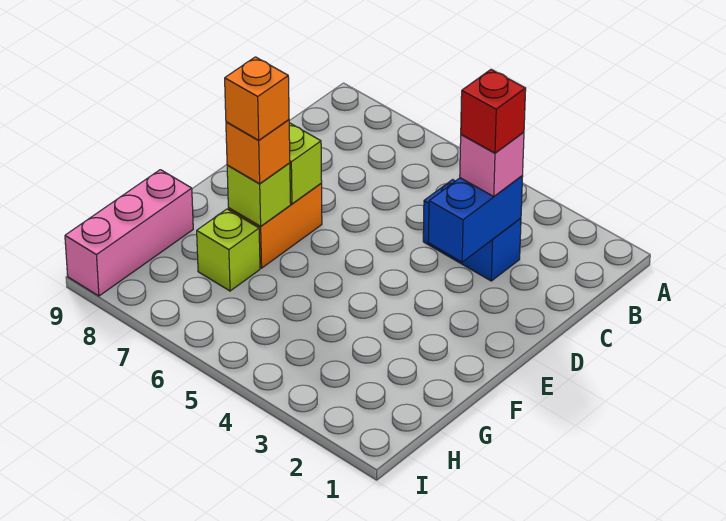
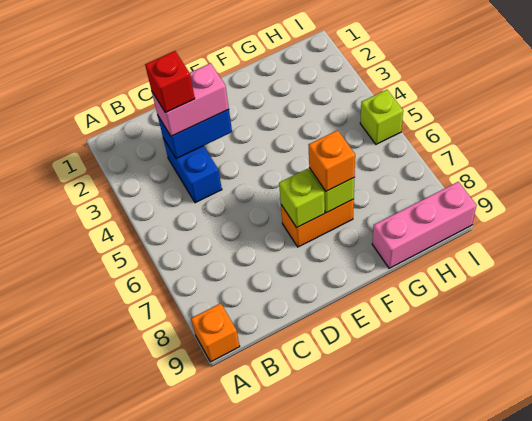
pink 1x1 brick [460,132,524,196] -> pink 1x2 brick [152,63,229,136]
orange 1x1 brick [225,57,289,140] -> orange 1x1 brick moved to [191,303,240,362]
lime 1x1 brick [197,209,260,291] -> lime 1x1 brick moved to [360,90,403,144]

